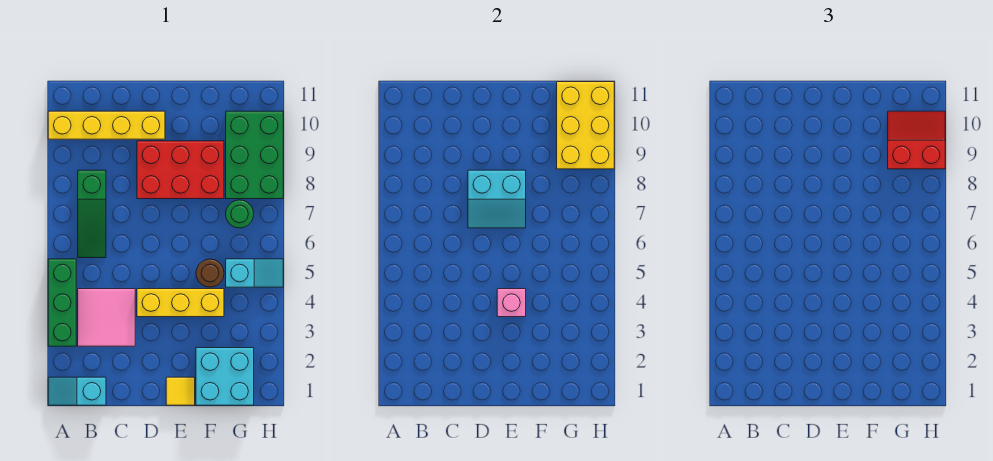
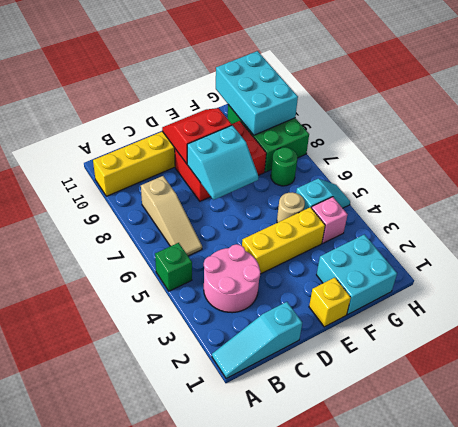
cyan 1x2 slope [48,377,106,405] -> cyan 1x3 slope [212,302,302,379]
green 1x3 brick [48,259,76,346] -> green 1x1 brick [155,243,192,291]
pink 2x2 tile [78,289,135,346] -> pink 2x2 round brick [204,244,261,313]
green 1x3 slope [78,170,106,258] -> tan 1x3 slope [141,176,202,256]
yellow 1x1 tile [166,377,195,405] -> yellow 1x1 brick [309,278,351,327]
pink 1x1 brick [497,289,526,317] -> pink 1x1 brick moved to [312,197,348,243]
brown 1x1 round brick [196,259,224,287] -> tan 1x1 round brick [277,193,305,223]
yellow 2x3 brick [557,82,614,169] -> cyan 2x3 brick [216,51,298,135]
red 2x2 slope [888,111,945,169] -> red 2x2 slope moved to [162,108,232,164]

